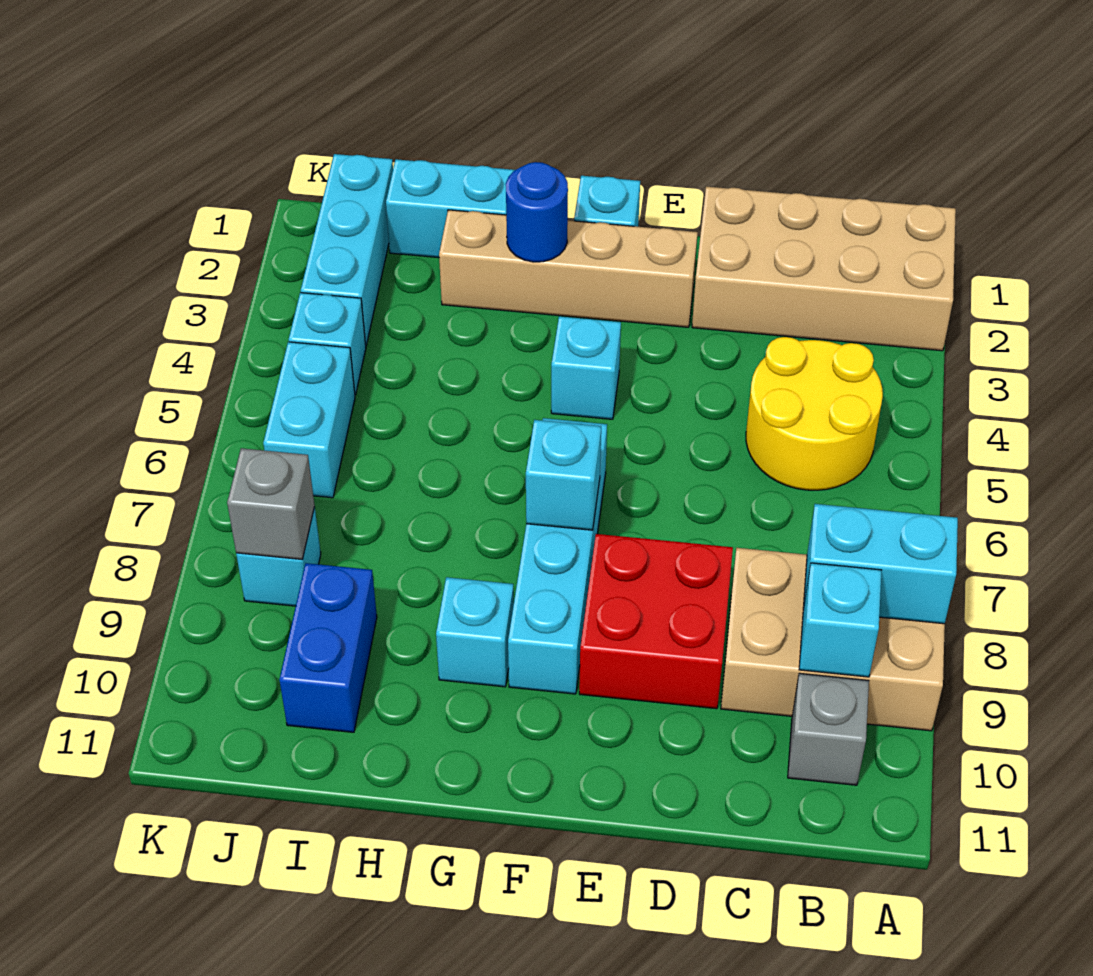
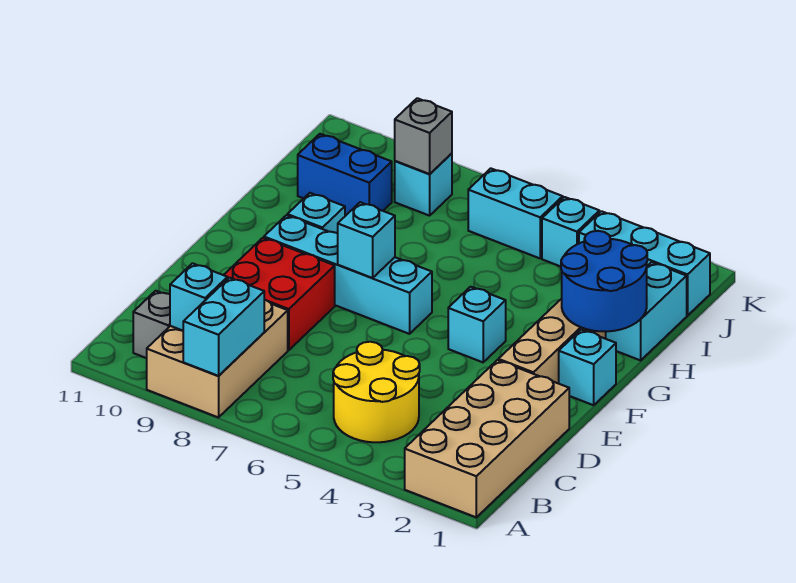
blue 1x1 round brick [506,162,568,262] -> blue 2x2 round brick [561,231,647,332]

